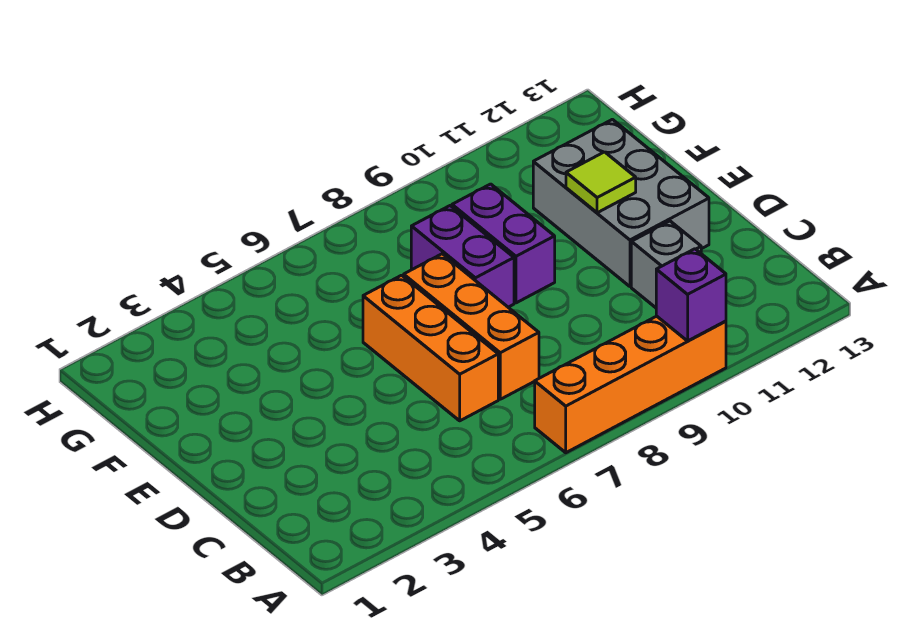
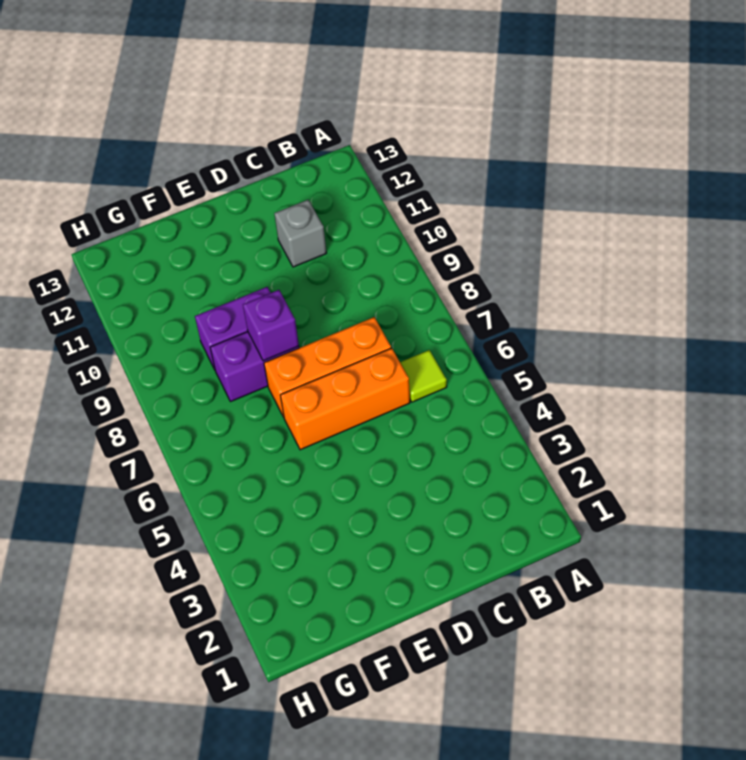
orange 1x4 brick [535,316,726,453] -> none
purple 1x1 brick [656,249,726,341] -> purple 1x1 brick moved to [243,290,299,361]
grey 2x3 brick [533,119,709,286] -> none
lime 1x1 tile [566,152,636,213] -> lime 1x1 tile moved to [400,350,447,402]

